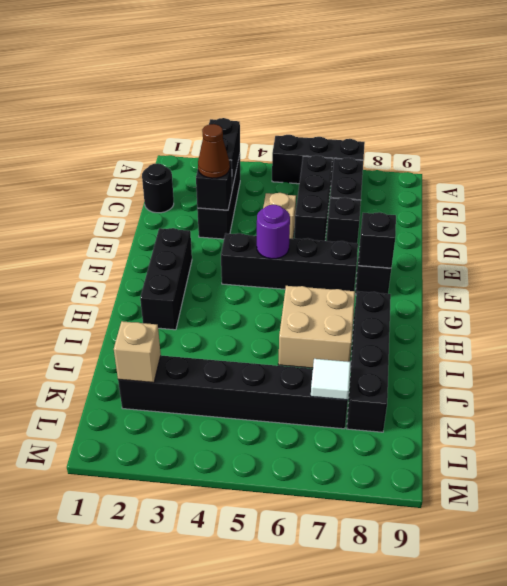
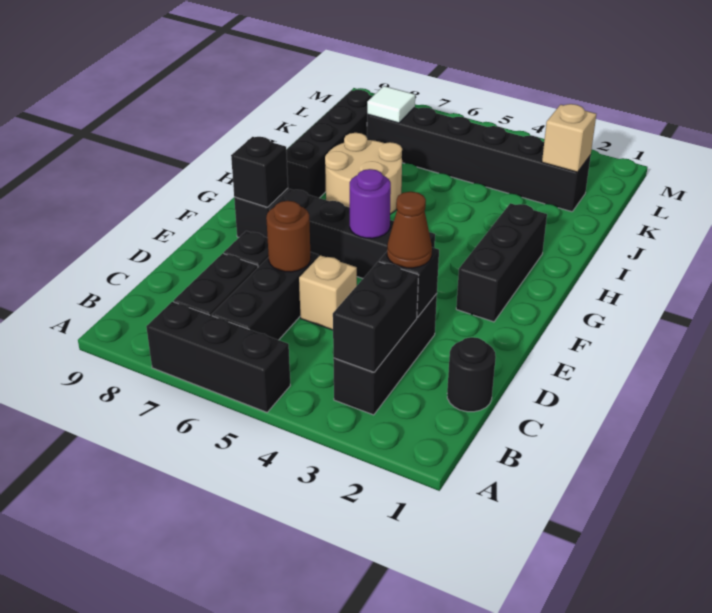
none -> brown 1x1 round brick [266,201,311,272]
tan 2x2 brick [278,286,355,368] -> tan 2x2 round brick [325,133,402,214]

